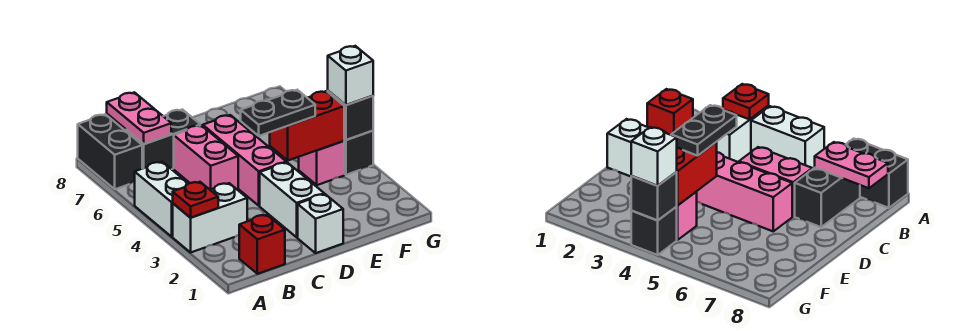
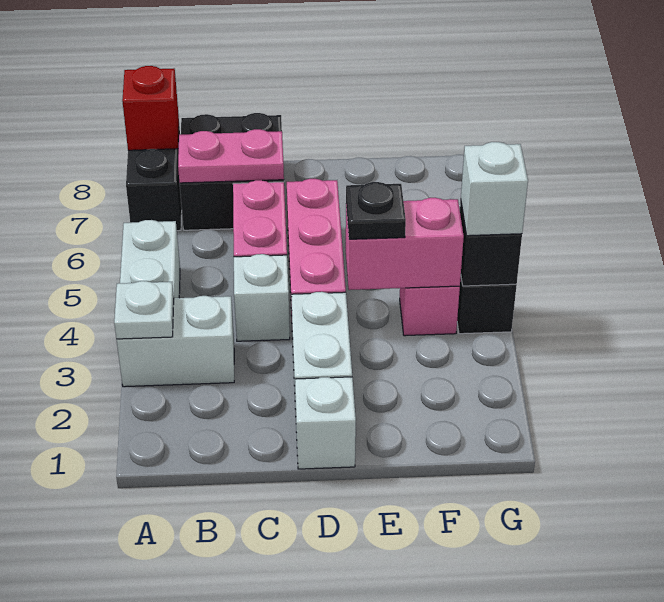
red 1x1 plate [173,182,218,218] -> white 1x1 plate [114,281,174,339]
red 1x1 brick [239,215,285,274] -> red 1x1 brick moved to [122,66,179,150]
black 1x2 brick [126,110,200,169] -> black 2x2 brick [180,113,284,230]
pink 1x2 plate [107,92,171,144] -> pink 1x2 plate turned to [178,129,284,183]
none -> white 1x1 brick [234,254,290,341]
black 1x2 plate [241,90,315,136] -> black 1x1 plate [346,182,406,239]
red 1x2 brick [270,91,344,160] -> pink 1x2 brick [346,198,464,290]

